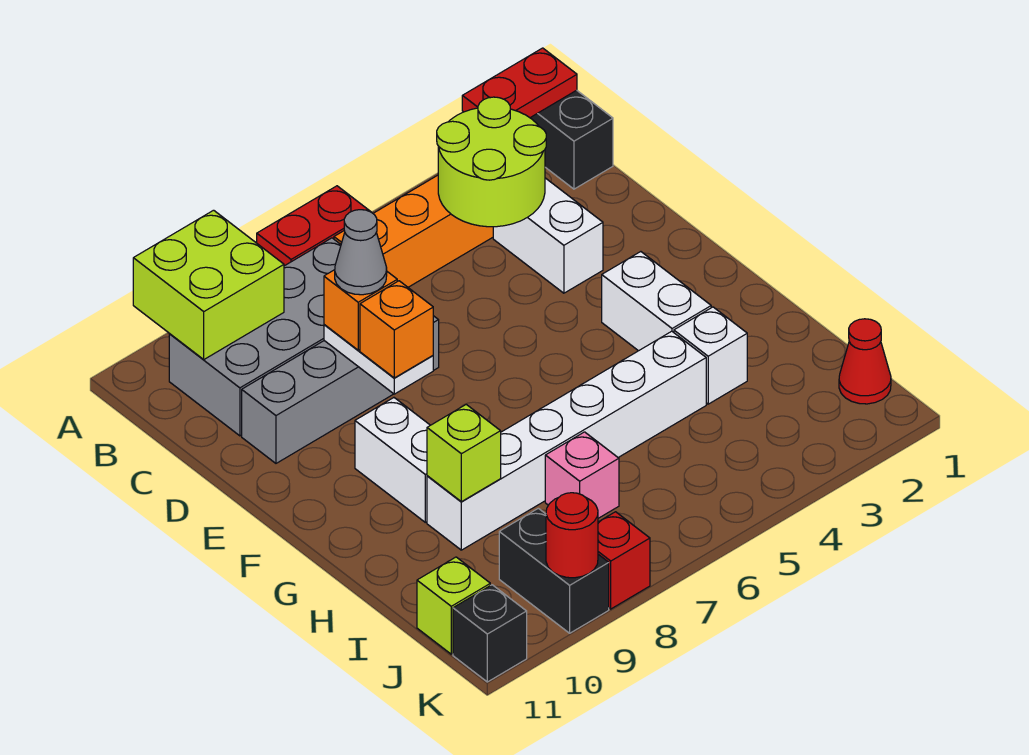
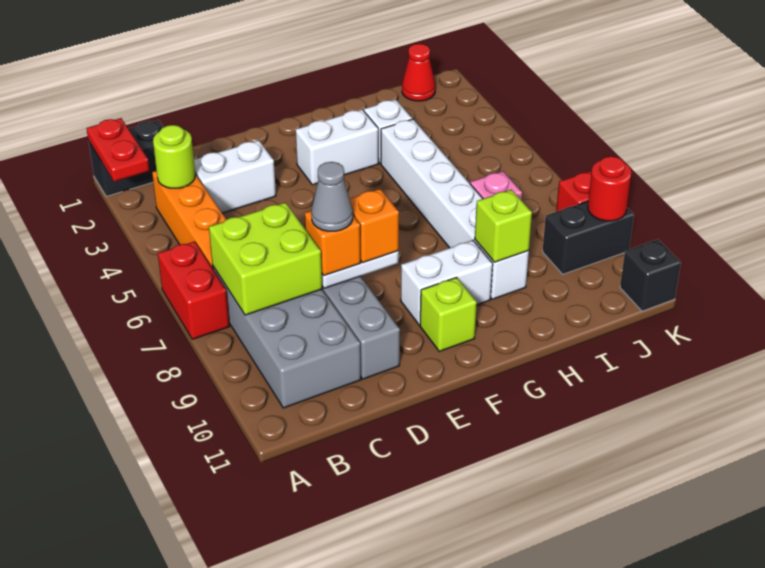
lime 2x2 brick [133,210,284,360] -> lime 2x2 brick moved to [209,202,322,315]
lime 2x2 round brick [437,97,546,227] -> lime 1x1 round brick [153,125,195,188]
lime 1x1 brick [417,557,490,654] -> lime 1x1 brick moved to [420,277,477,351]

